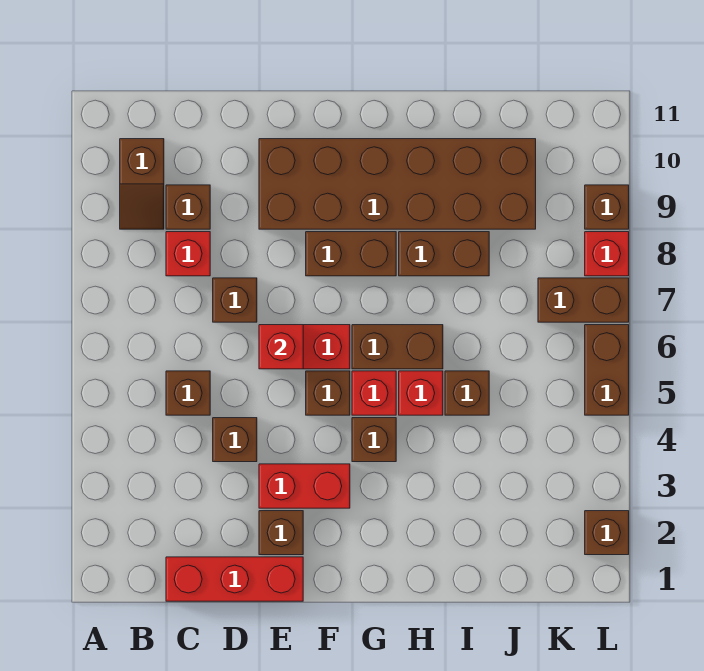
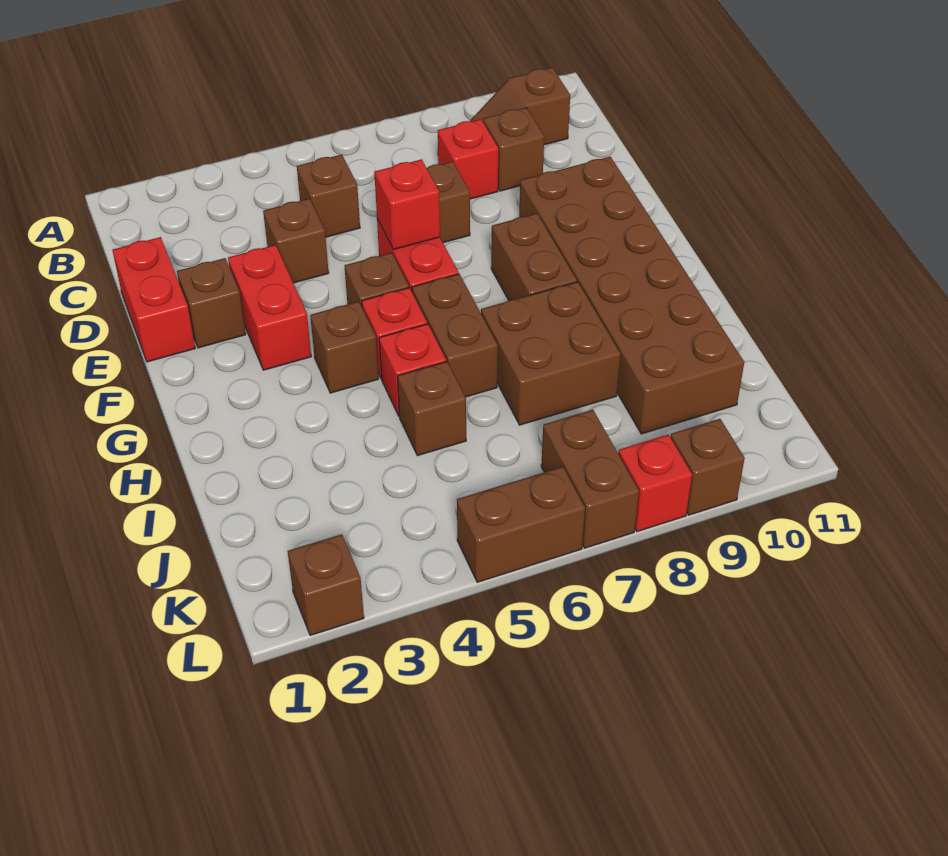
red 1x3 brick [166,557,303,601] -> red 1x2 brick [113,237,195,362]
brown 1x2 brick [399,232,489,276] -> brown 2x2 brick [481,282,620,425]

